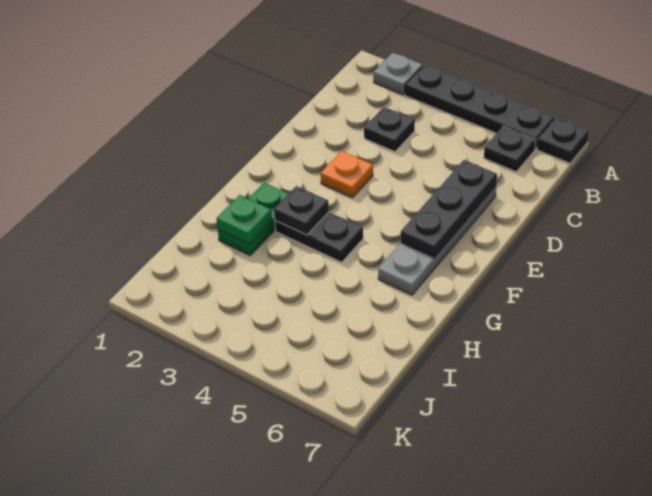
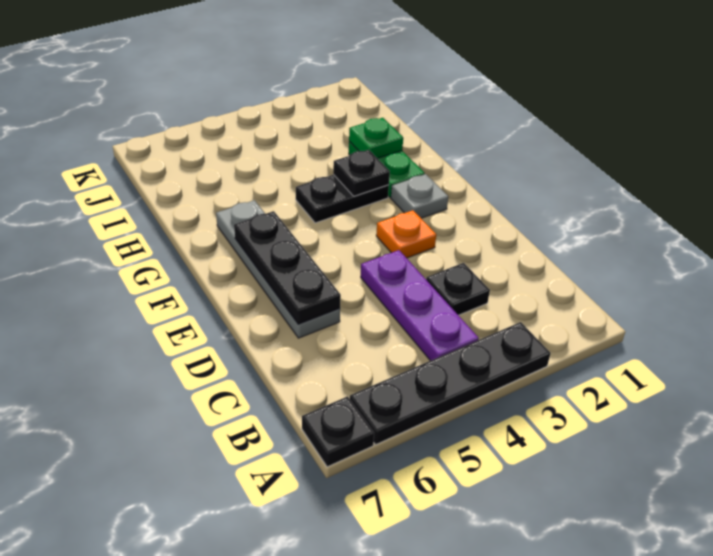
grey 1x1 plate [373,52,422,95] -> grey 1x1 plate moved to [391,174,448,218]
none -> purple 1x3 plate [361,250,479,361]
black 1x1 plate [484,126,536,172] -> none

